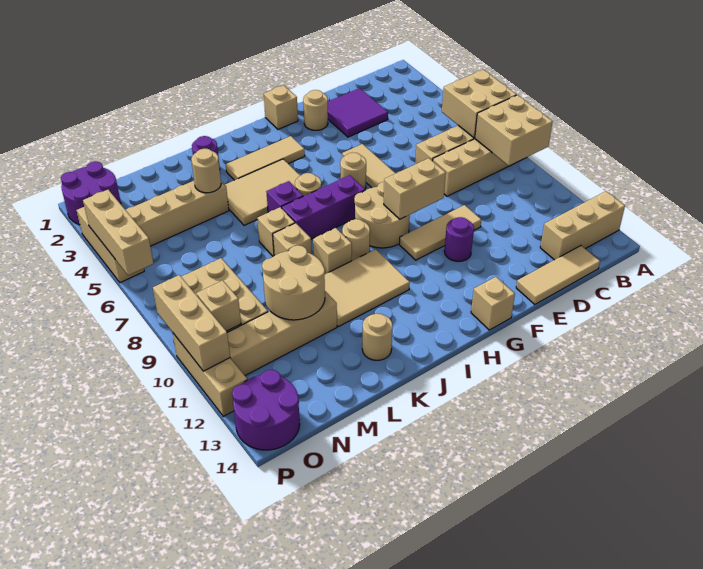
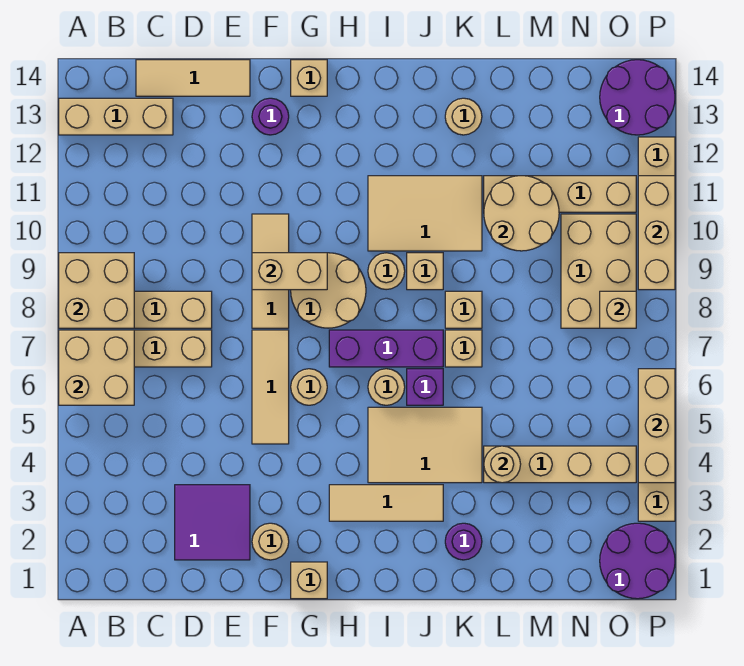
tan 1x3 tile [399,205,481,260] -> tan 1x3 tile turned to [252,214,289,328]
purple 1x1 round brick [444,217,474,261] -> purple 1x1 round brick moved to [252,98,289,135]
tan 1x1 brick [197,280,241,331] -> tan 1x1 brick moved to [600,291,636,328]

